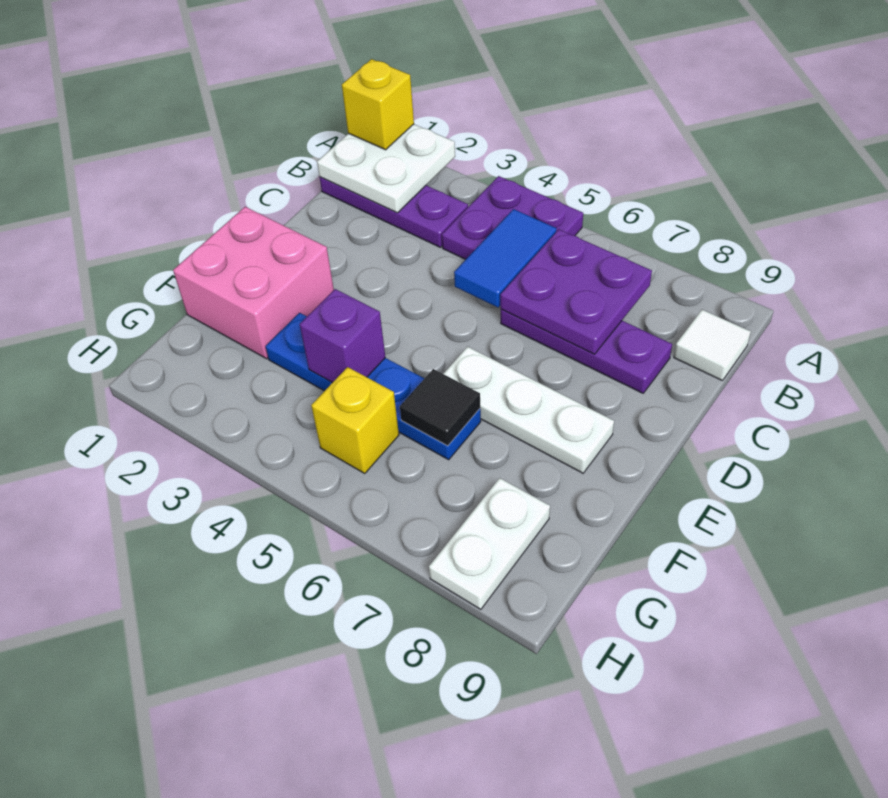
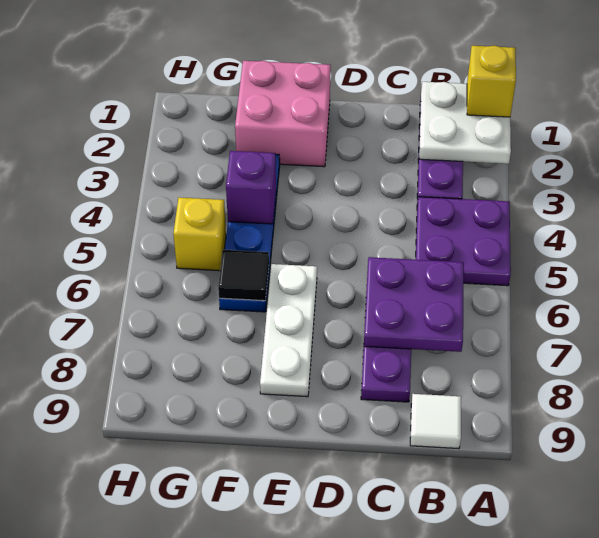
blue 1x2 tile [454,209,557,307] -> none
white 1x2 plate [429,478,550,609] -> none

